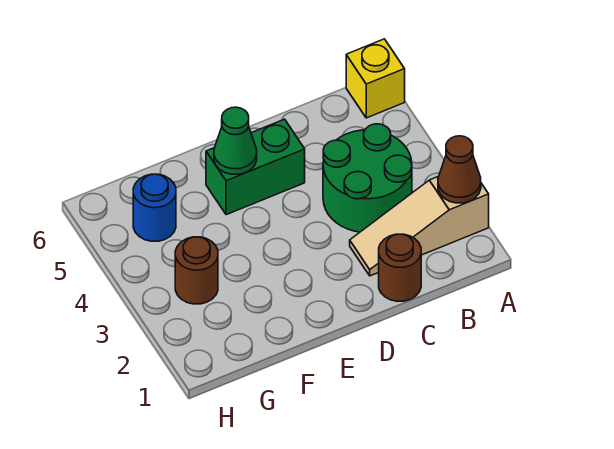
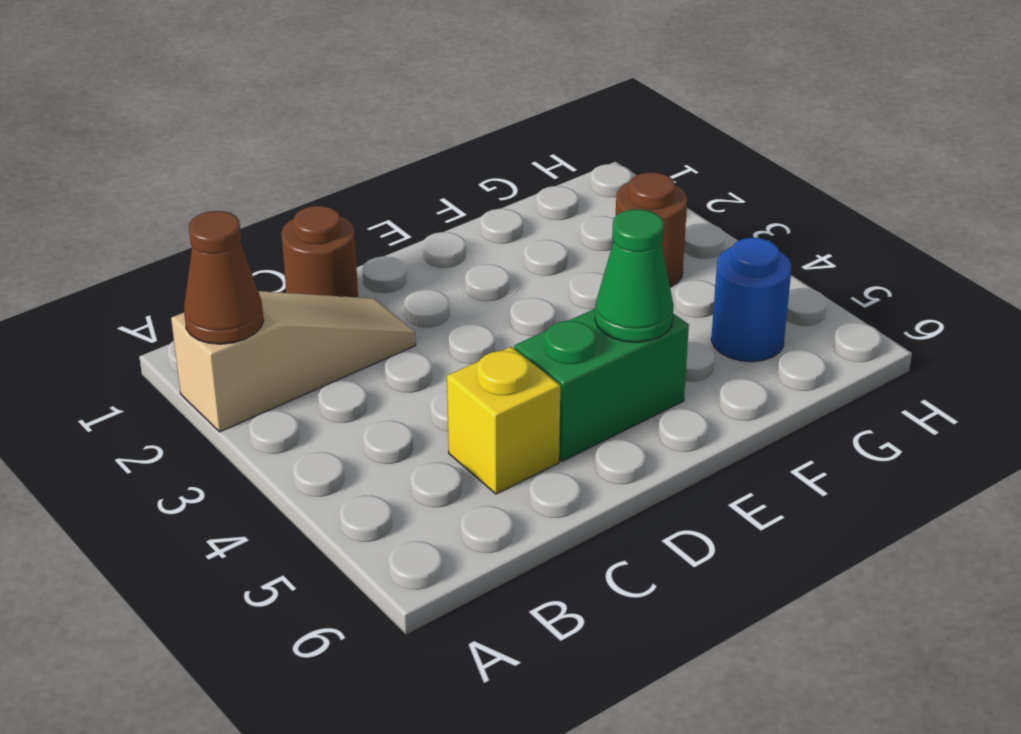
yellow 1x1 brick [346,39,405,118] -> yellow 1x1 brick moved to [447,347,560,494]
green 2x2 round brick [323,124,412,232] -> none

